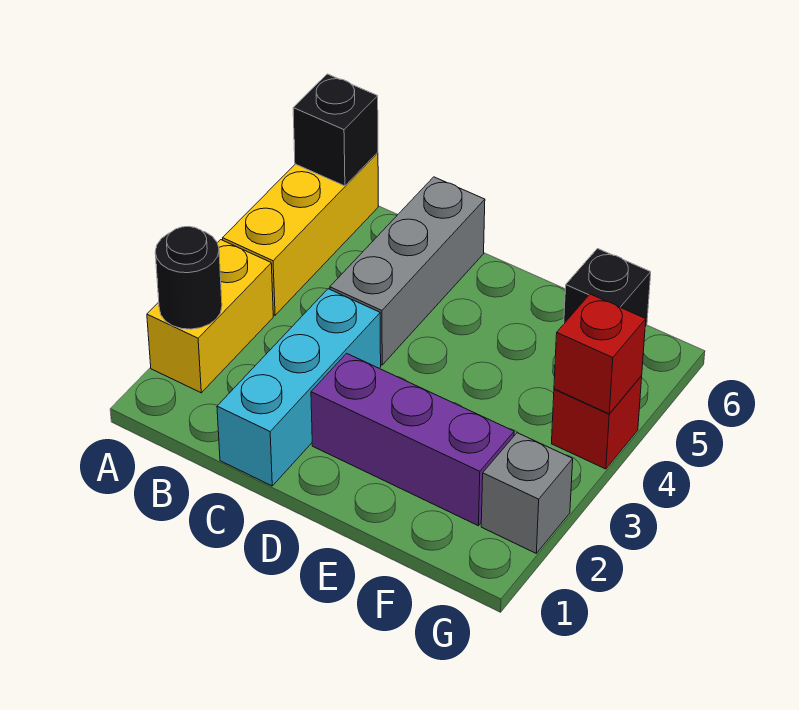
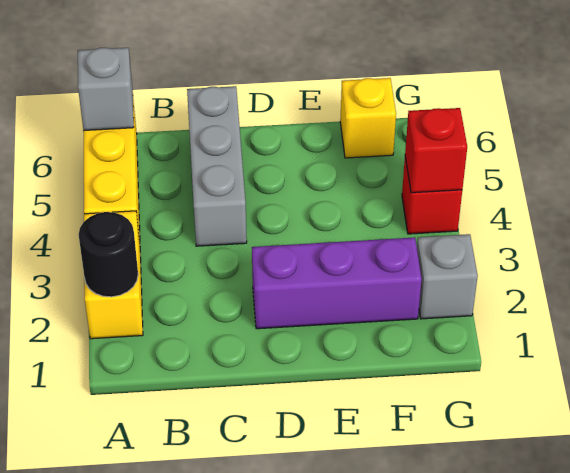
black 1x1 brick [293,74,378,186] -> grey 1x1 brick [78,48,134,131]
cyan 1x3 brick [217,289,381,486] -> none
black 1x1 brick [564,249,651,328] -> yellow 1x1 brick [340,78,396,158]

